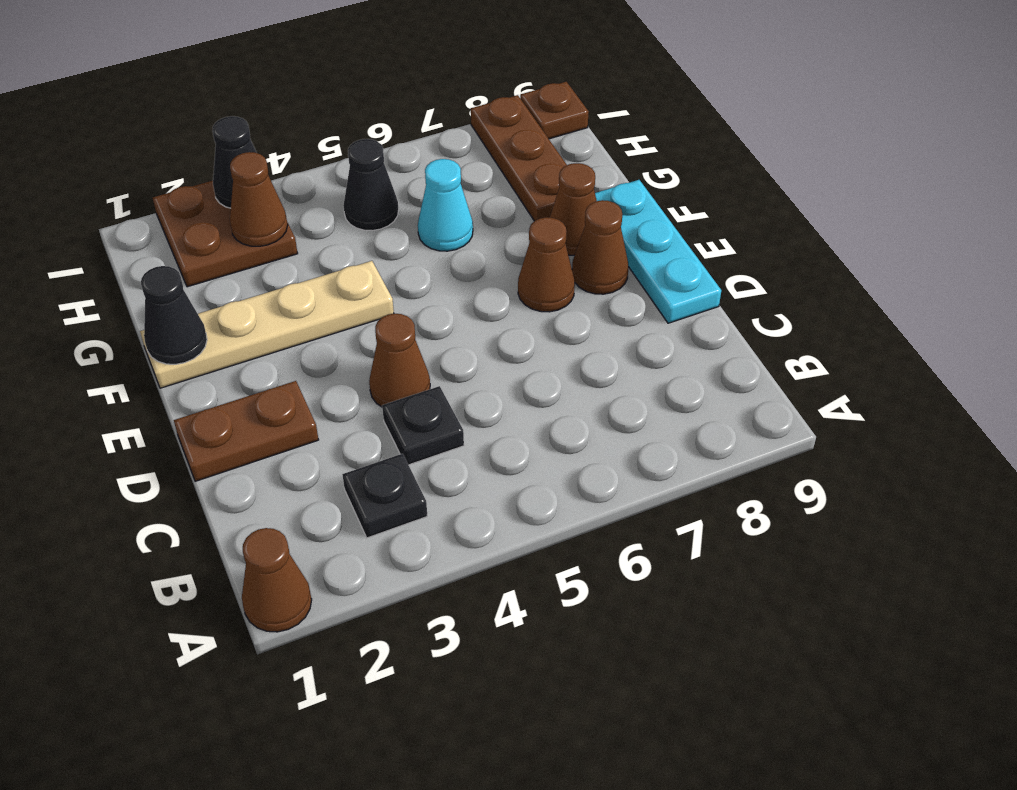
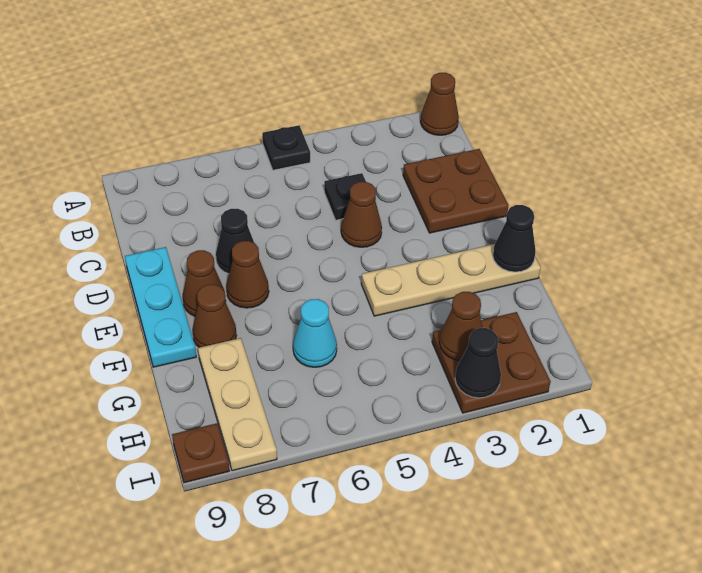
black 1x1 plate [342,454,427,538] -> black 1x1 plate moved to [262,125,310,170]
brown 1x2 plate [174,381,318,481] -> brown 2x2 plate [403,149,509,233]
brown 1x3 plate [471,95,567,221] -> tan 1x3 plate [198,338,277,471]
black 1x1 cone [343,139,399,231] -> black 1x1 cone moved to [216,209,254,274]

